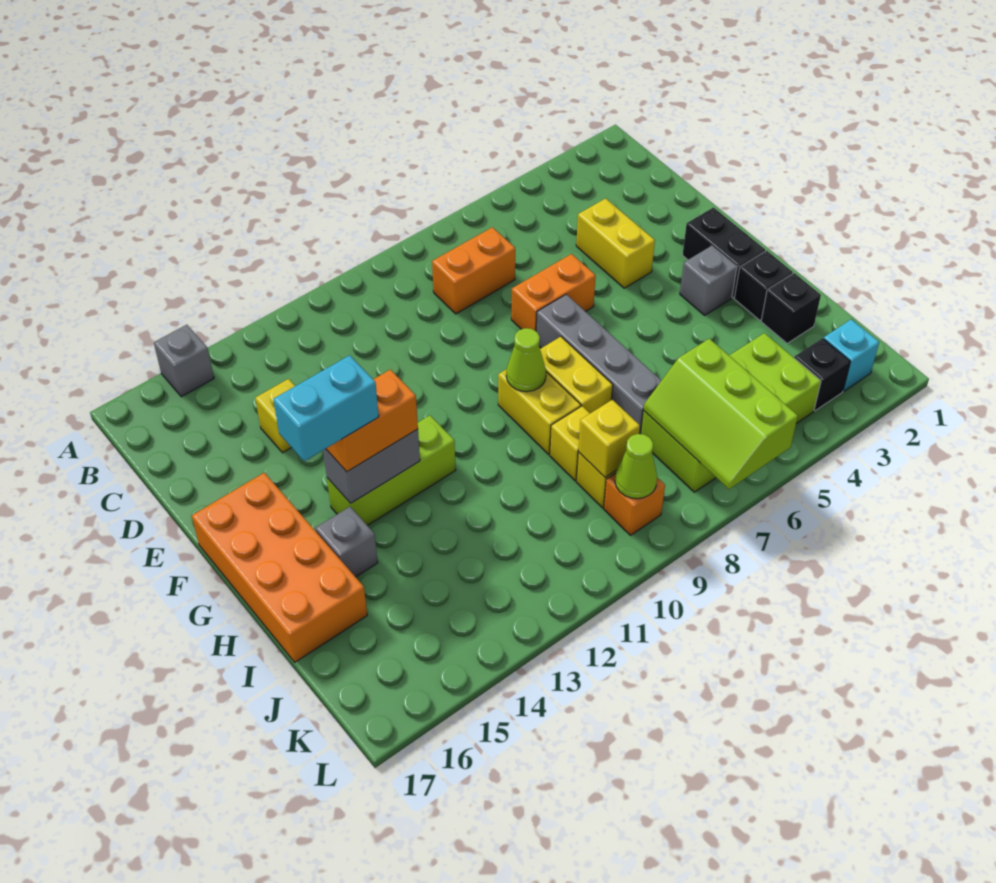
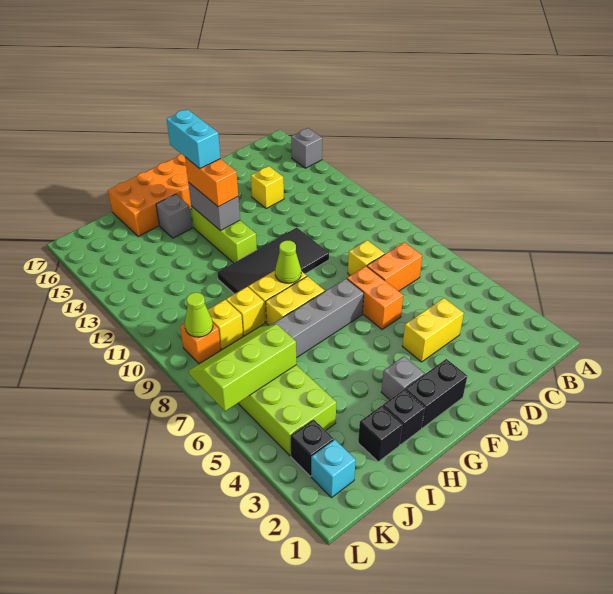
orange 1x2 brick [432,227,515,314] -> orange 1x2 brick turned to [367,242,422,291]
none -> black 2x4 tile [217,227,329,294]
yellow 1x1 brick [578,400,640,477] -> yellow 1x1 brick moved to [348,240,385,276]

